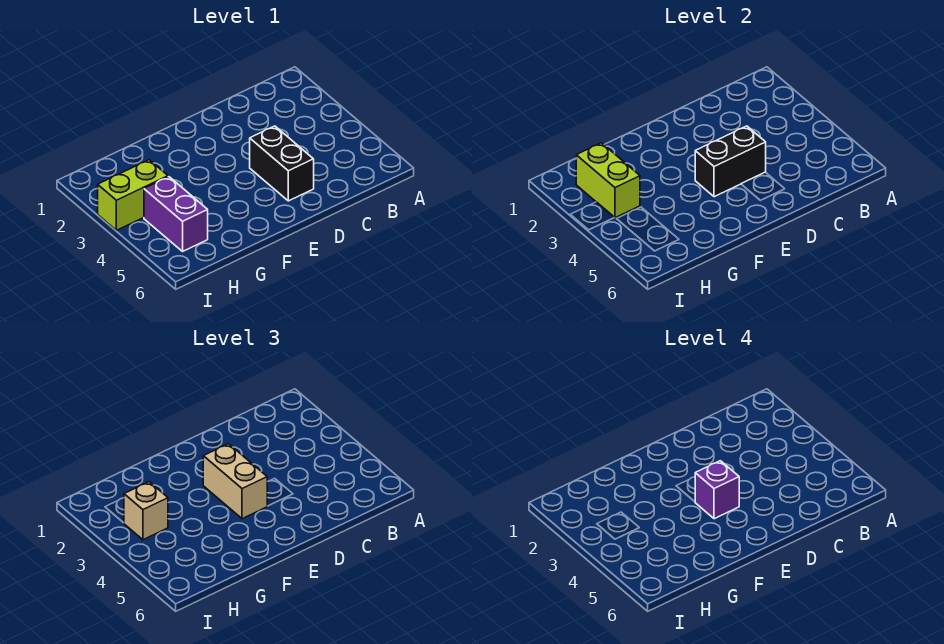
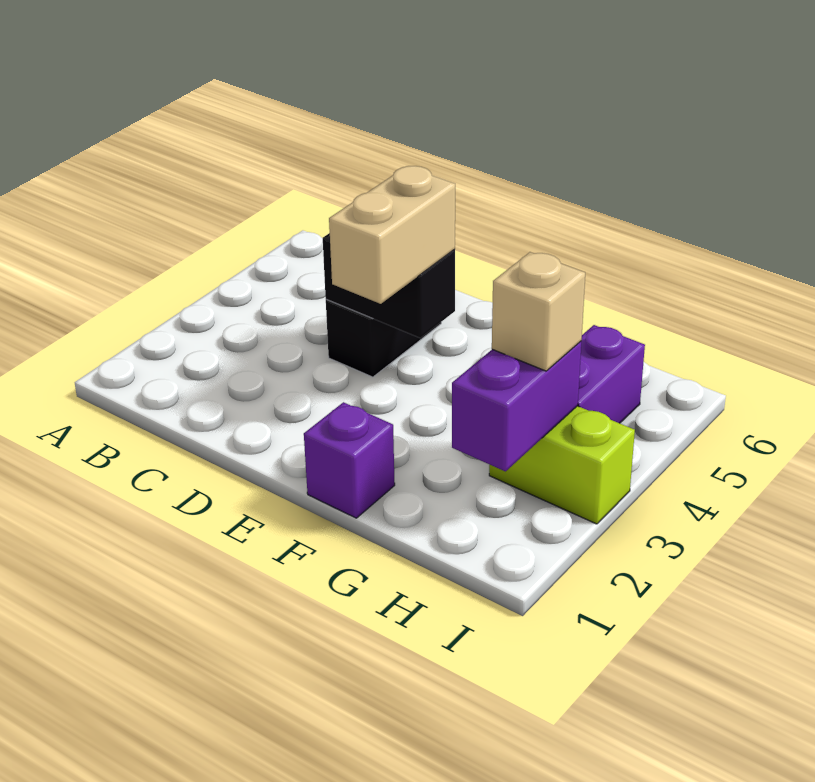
purple 1x1 brick [695,461,739,519] -> purple 1x1 brick moved to [304,402,395,518]
lime 1x2 brick [576,143,640,218] -> purple 1x2 brick [452,341,581,471]

